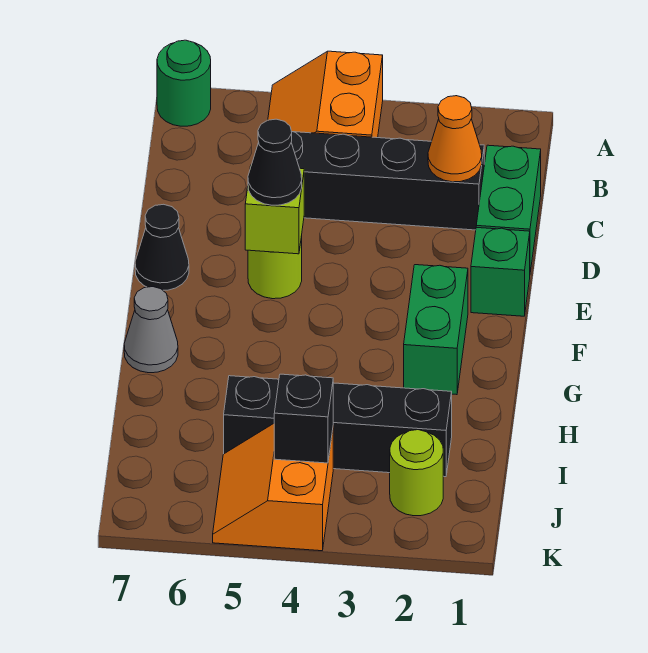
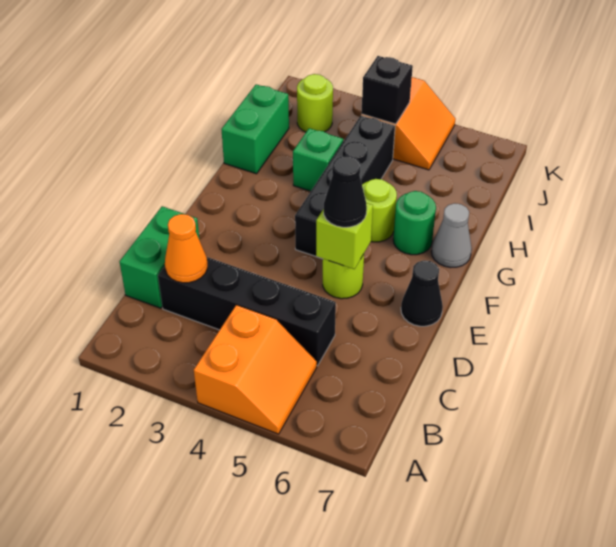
green 1x1 round brick [157,40,211,126] -> green 1x1 round brick moved to [393,191,436,255]
green 1x1 brick [471,227,530,316] -> green 1x1 brick moved to [293,128,343,191]
green 1x2 brick [404,265,468,395] -> green 1x2 brick moved to [221,84,289,174]
none -> lime 1x1 round brick [362,179,397,242]
black 1x4 brick [224,376,452,477] -> black 1x4 brick turned to [295,116,395,256]

